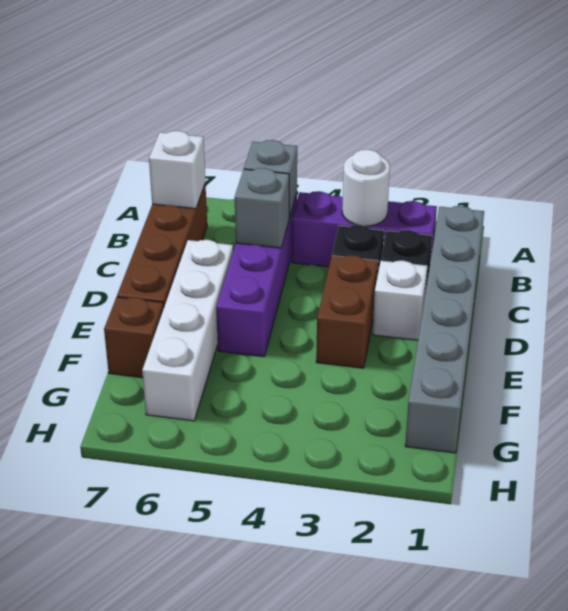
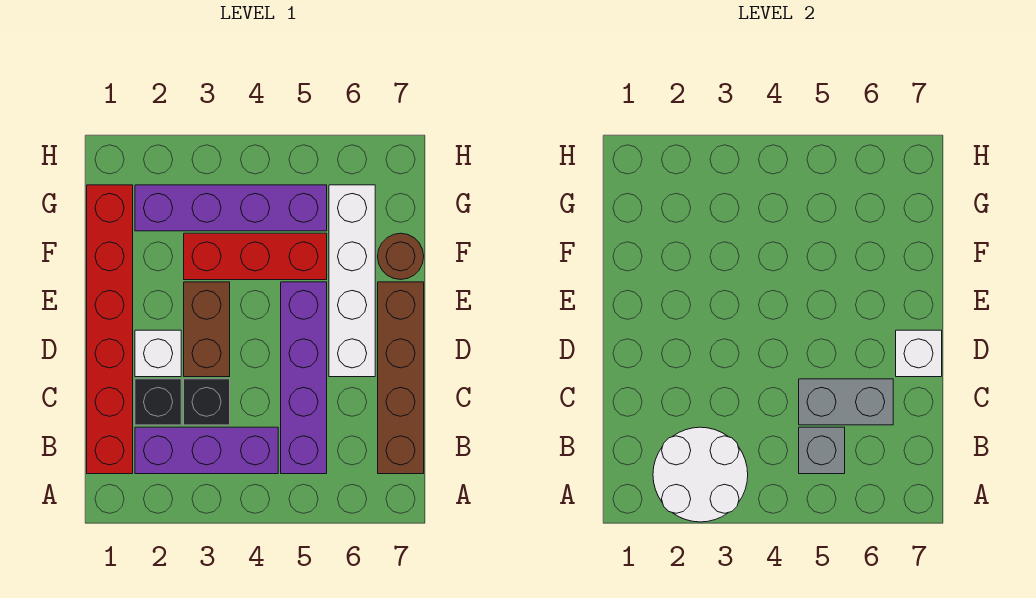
grey 1x6 brick [405,206,484,453] -> red 1x6 brick [87,185,133,474]
white 1x1 round brick [342,150,390,226] -> white 2x2 round brick [653,427,748,522]
white 1x1 brick [149,131,205,209] -> white 1x1 brick moved to [896,330,942,377]
grey 1x1 brick [235,168,289,248] -> grey 1x2 brick [799,379,893,425]
none -> red 1x3 brick [184,233,327,280]
brown 1x1 brick [104,297,164,378] -> brown 1x1 round brick [378,233,424,280]
none -> purple 1x4 brick [135,185,327,231]

